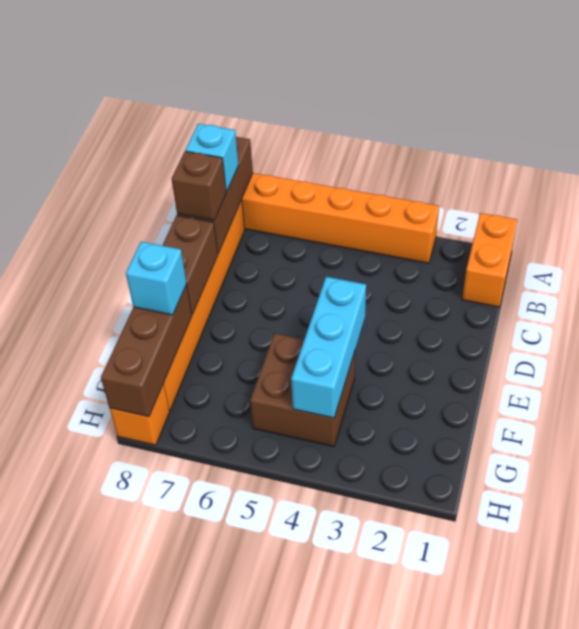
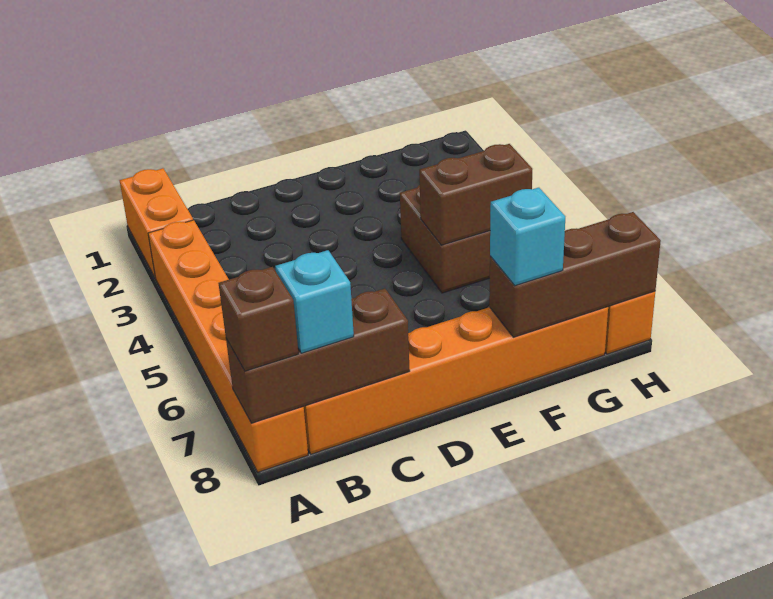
orange 1x2 brick [462,213,517,307] -> orange 1x2 brick turned to [119,168,193,278]
brown 1x1 brick [172,151,226,220] -> brown 1x1 brick moved to [219,267,299,371]
brown 1x2 brick [162,216,218,314] -> brown 1x2 brick moved to [419,144,532,245]
cyan 1x3 brick [291,277,366,418] -> none

